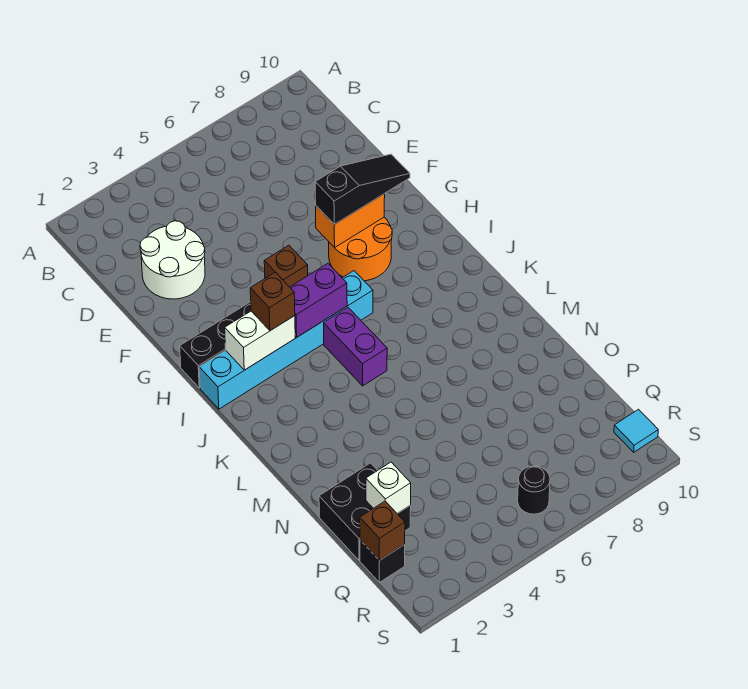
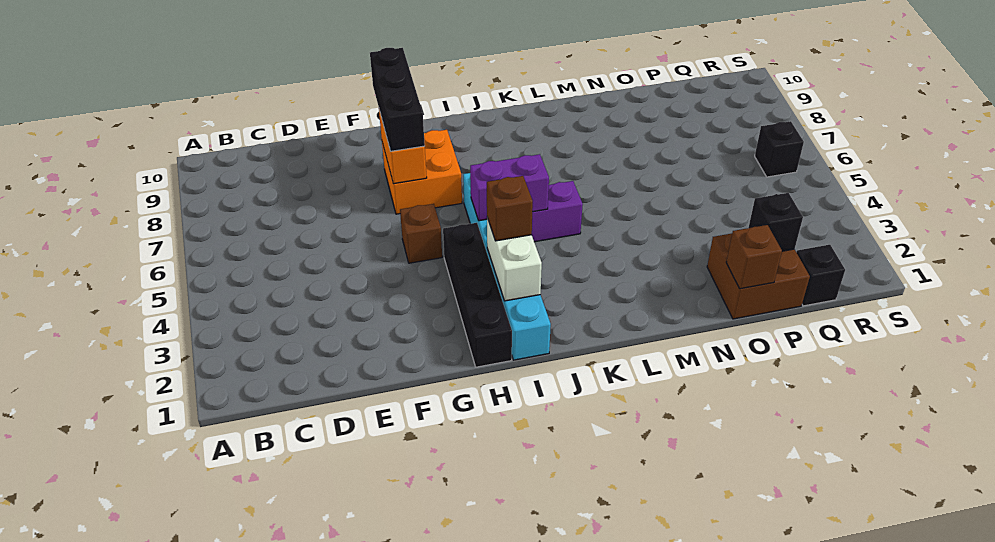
white 2x2 round brick [140,221,205,299] -> none
orange 2x2 round brick [329,217,392,281] -> orange 2x2 brick [382,130,462,214]
black 1x3 slope [315,154,410,224] -> black 1x3 brick [370,48,425,151]
purple 1x2 brick [290,264,347,337] -> purple 1x2 brick turned to [470,154,549,221]
black 2x2 brick [319,463,411,560] -> brown 2x2 brick [707,233,810,319]
white 1x1 brick [366,462,411,514] -> black 1x1 brick [748,193,803,251]
brown 1x1 brick [360,501,405,561] -> brown 1x1 brick moved to [726,225,782,289]
black 1x1 round brick [518,466,550,514] -> black 1x1 brick [755,121,804,177]
cyan 1x1 tile [614,409,658,452] -> none

